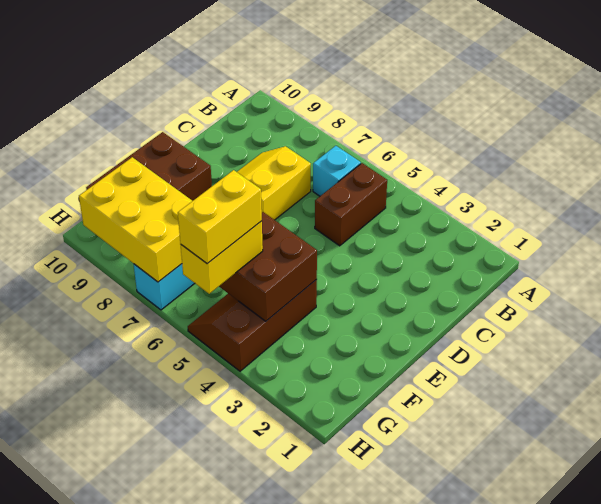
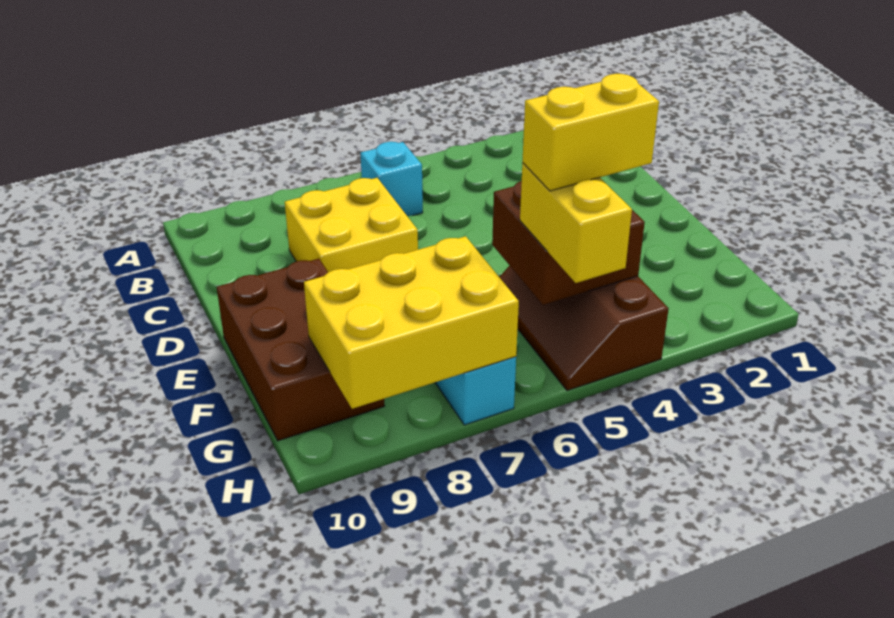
brown 1x2 brick [315,163,387,246] -> none
yellow 2x2 slope [237,146,311,220] -> yellow 2x2 brick [285,178,418,272]
yellow 1x2 brick [178,170,262,264] -> yellow 1x2 brick turned to [522,74,659,191]

